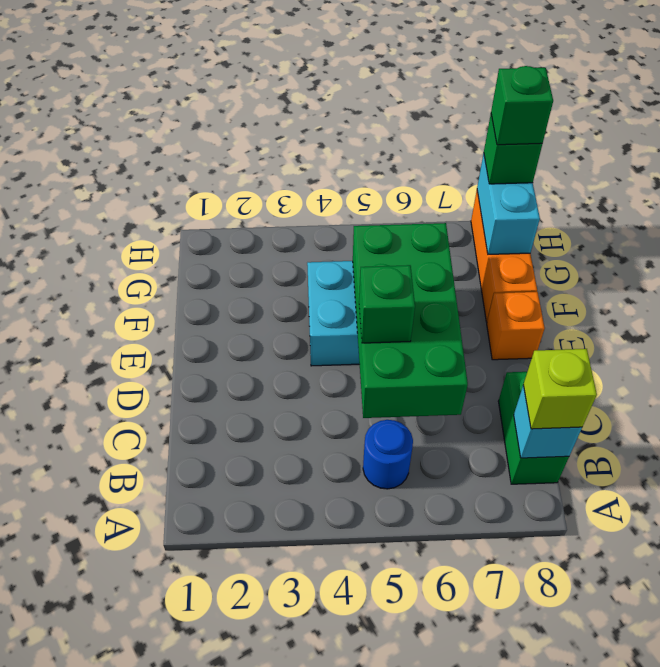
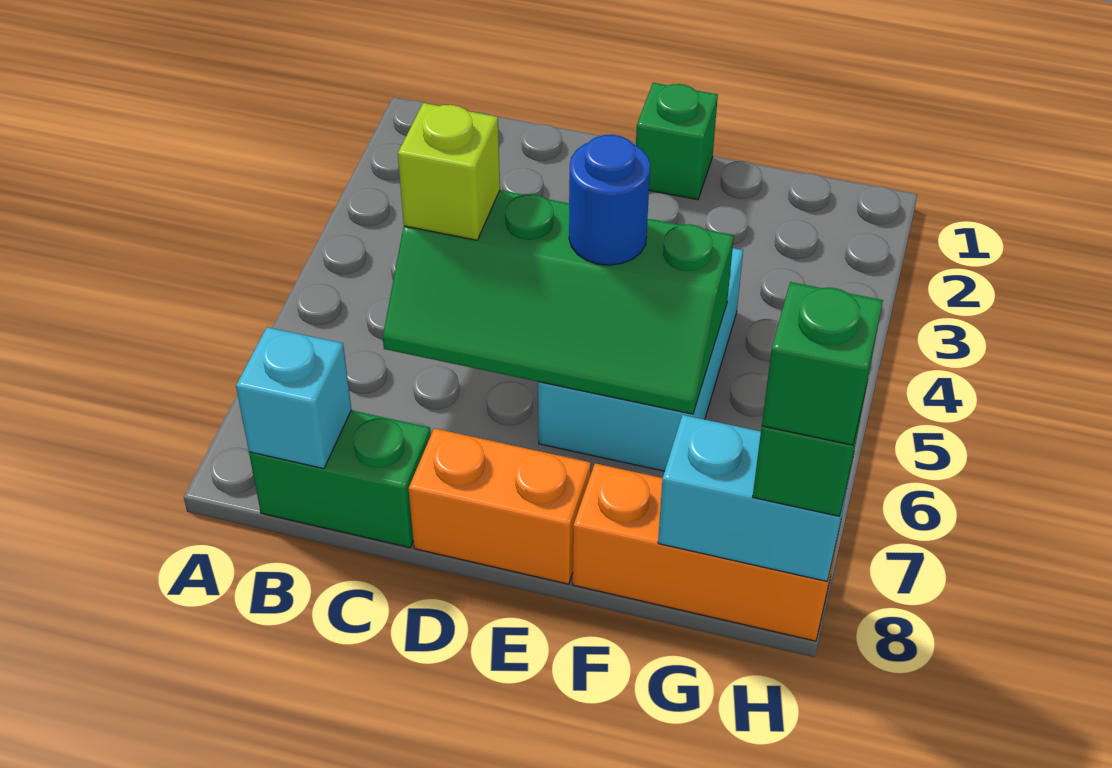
blue 1x1 round brick [363,420,413,489] -> blue 1x1 round brick moved to [569,135,650,265]
lime 1x1 brick [523,349,597,429] -> lime 1x1 brick moved to [398,103,500,240]
green 2x4 brick [353,223,468,418] -> green 2x4 slope [383,190,734,414]
green 1x1 brick [359,265,415,343] -> green 1x1 brick moved to [636,83,718,200]
orange 1x1 brick [487,292,545,360] -> orange 1x2 brick [409,428,591,584]

